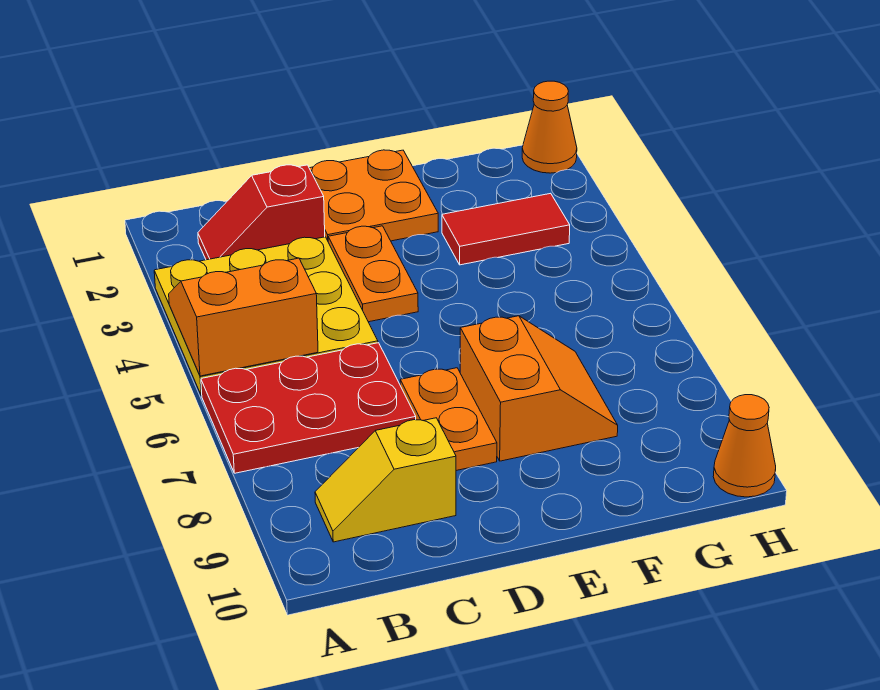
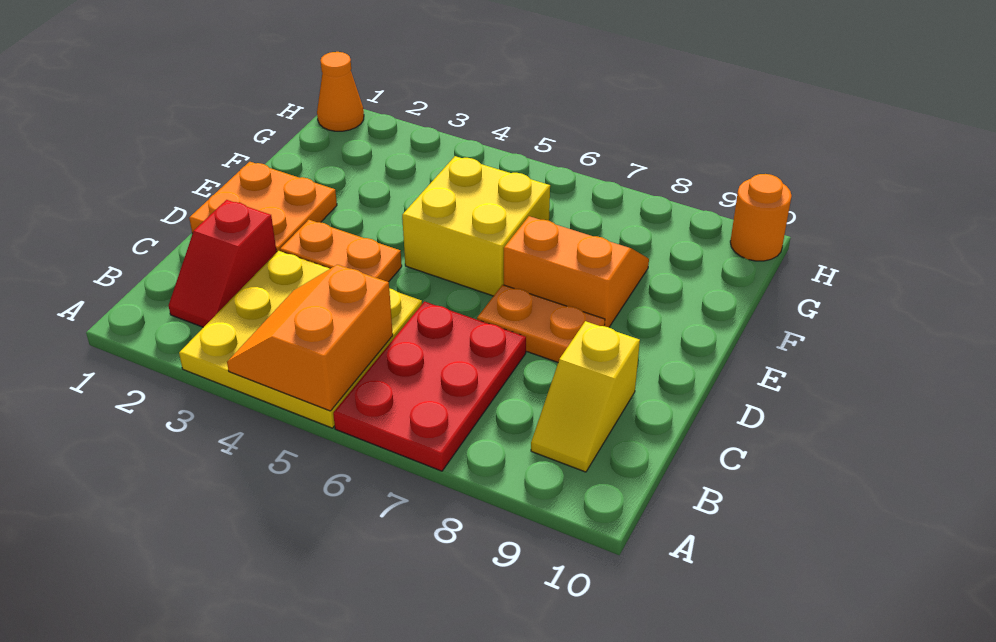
none -> yellow 2x2 brick [402,156,550,296]
red 1x2 tile [442,193,570,265] -> none
orange 1x1 cone [713,395,776,497] -> orange 1x1 round brick [730,174,792,261]

